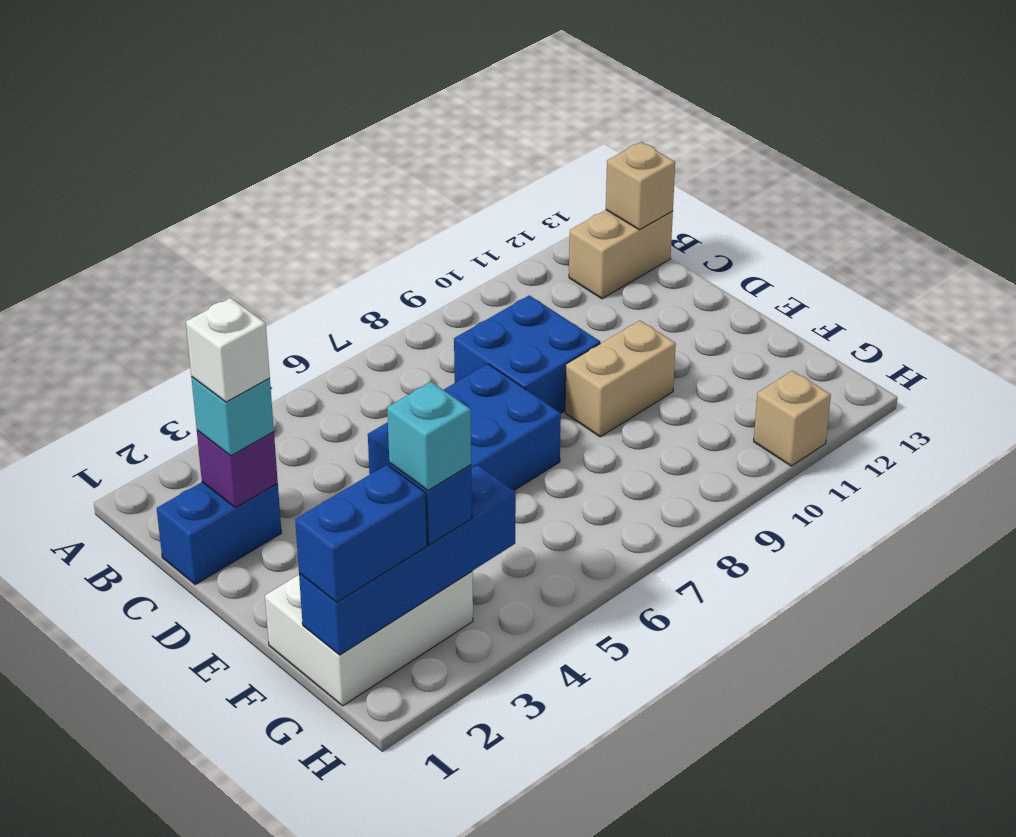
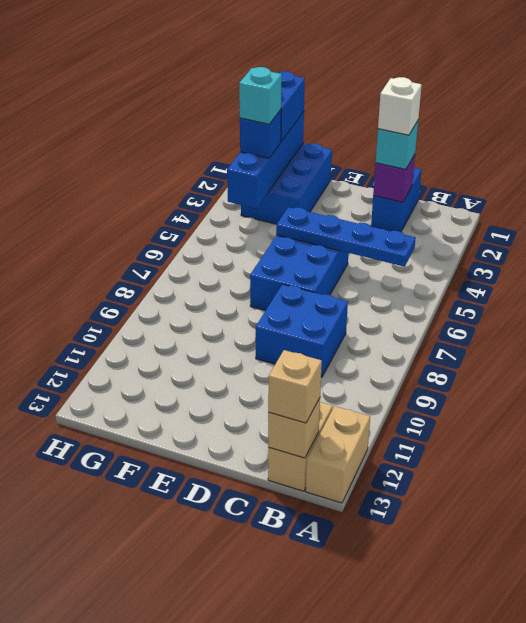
none -> blue 1x4 plate [276,207,416,267]
tan 1x2 brick [565,320,676,437] -> tan 1x2 brick moved to [306,406,370,503]
white 2x3 brick [265,571,473,706] -> blue 2x3 brick [241,143,332,224]
tan 1x1 brick [754,371,831,466] -> tan 1x1 brick moved to [268,350,322,423]

